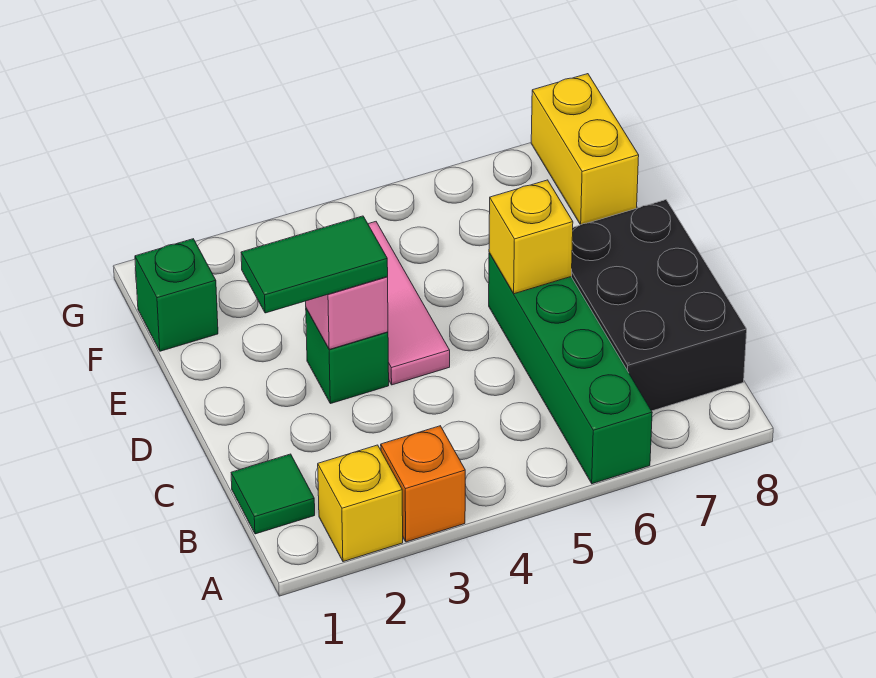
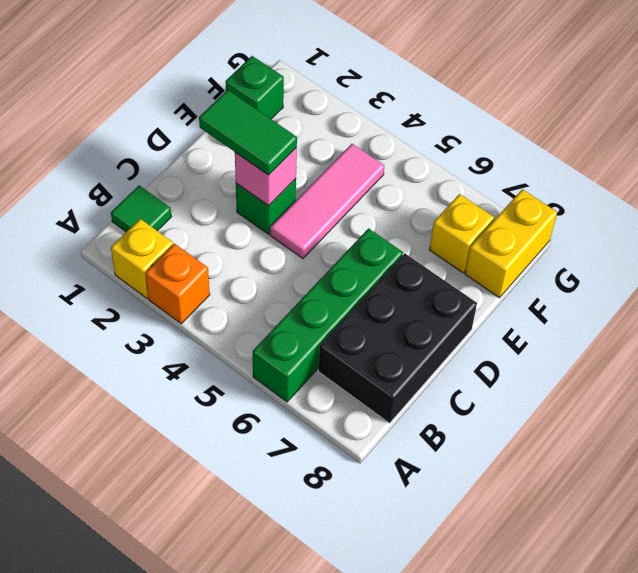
yellow 1x1 brick [489,180,573,294] -> yellow 1x1 brick moved to [430,194,494,273]

